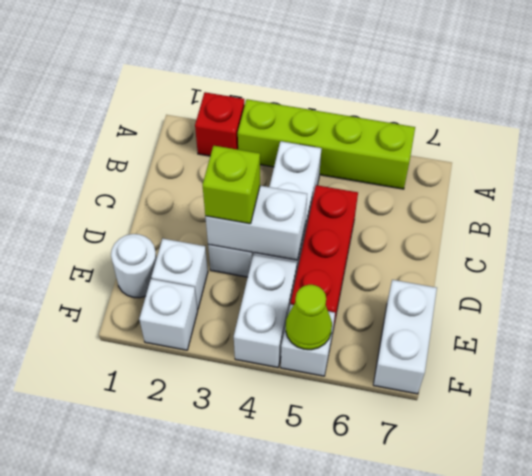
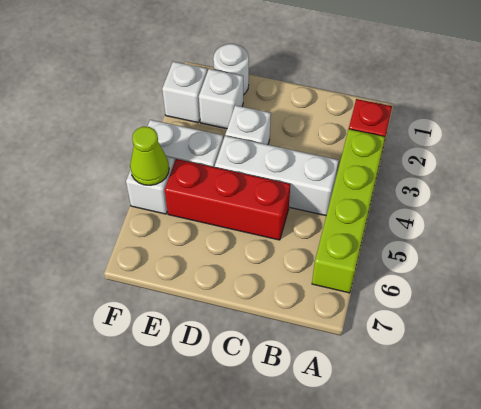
white 1x2 brick [205,186,307,260] -> none
lime 1x1 brick [203,146,260,224] -> none
white 1x2 brick [373,280,437,394] -> none

